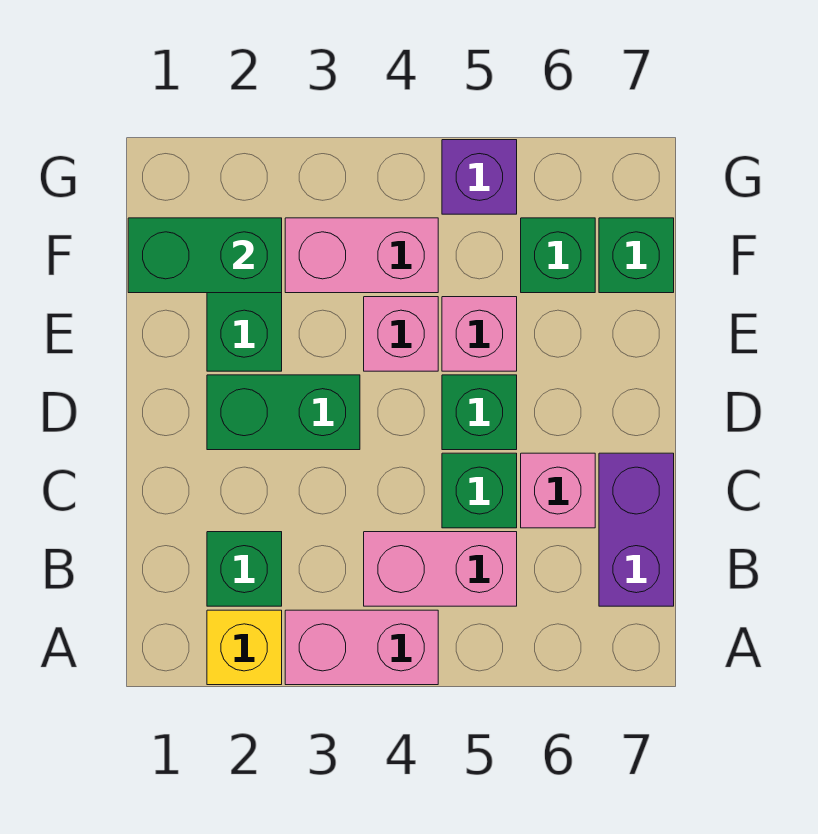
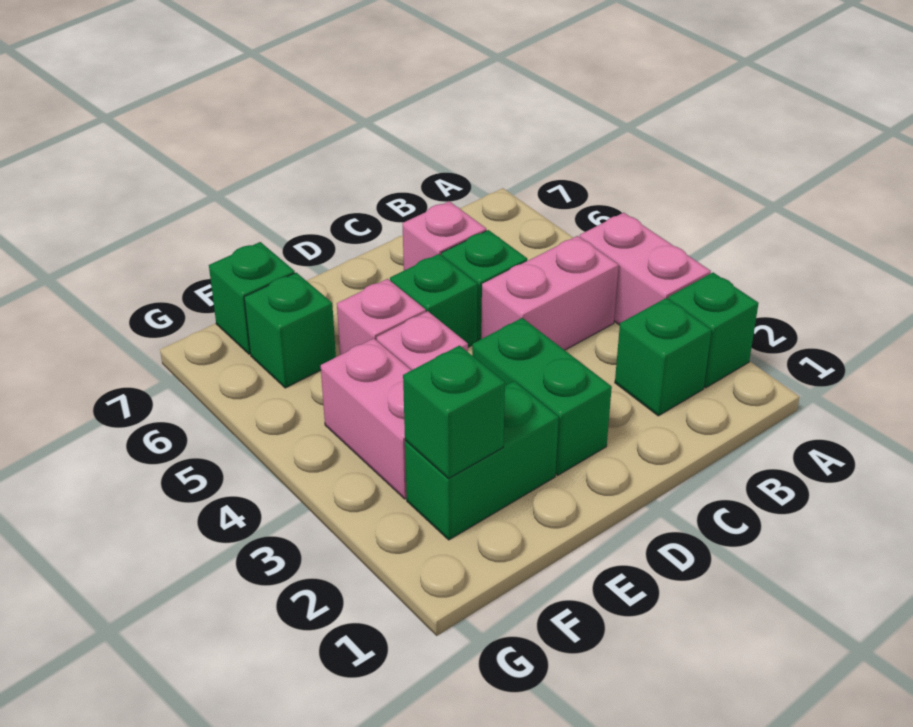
yellow 1x1 brick [207,610,282,685] -> green 1x1 brick [668,273,758,388]
pink 1x2 brick [364,532,517,606] -> pink 1x2 brick turned to [481,236,619,350]
purple 1x2 brick [599,453,674,606] -> none
green 1x2 brick [128,218,282,293] -> green 1x1 brick [403,346,505,479]
purple 1x1 brick [442,140,517,214] -> none

